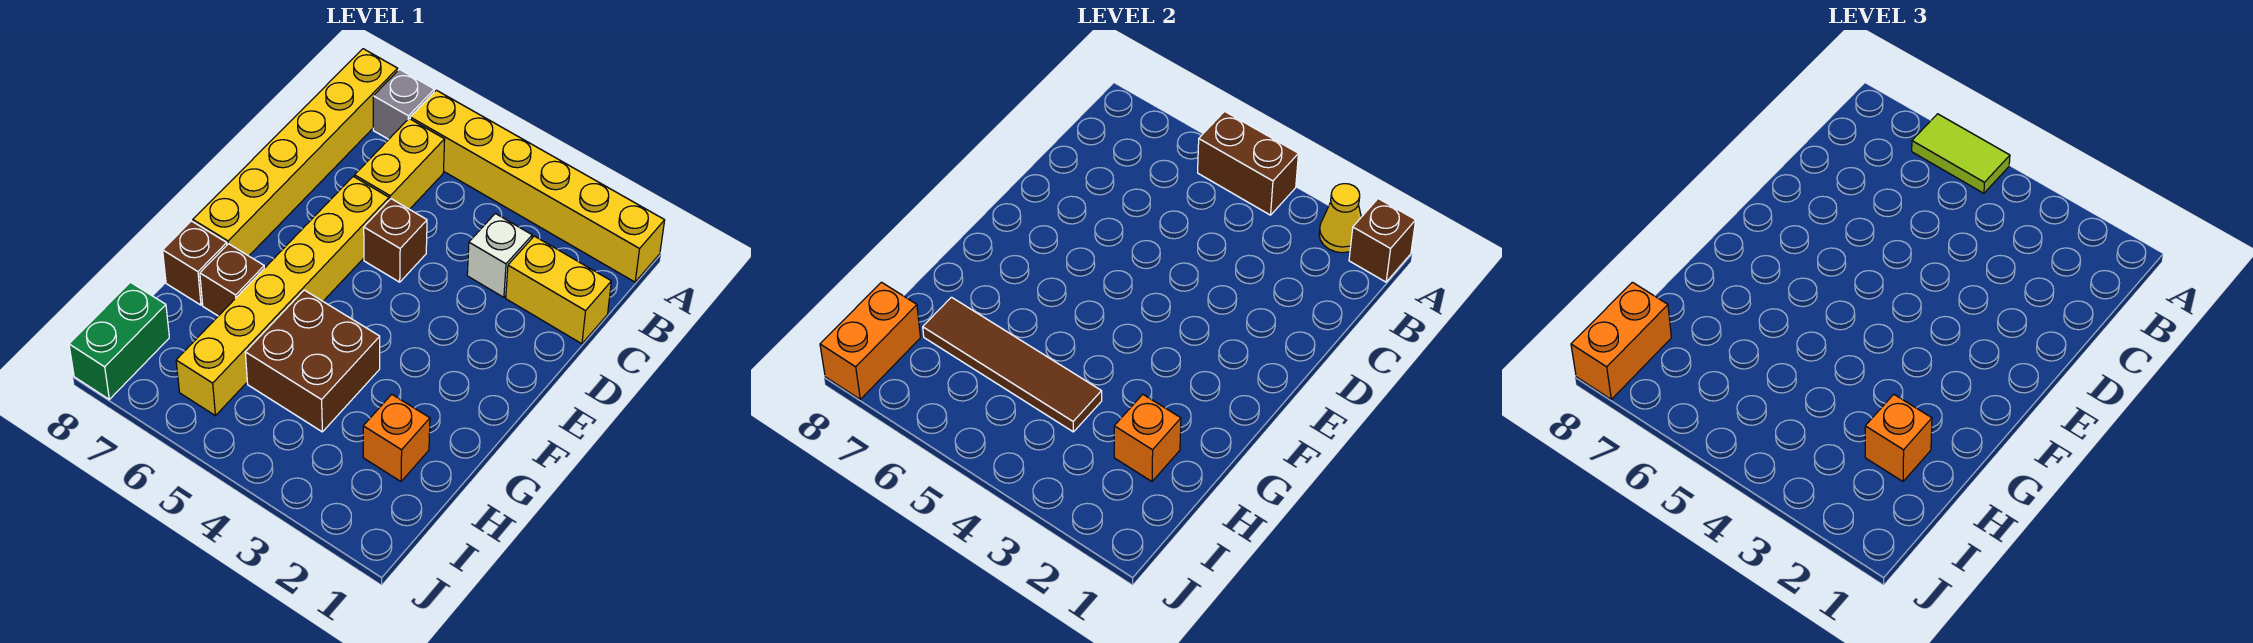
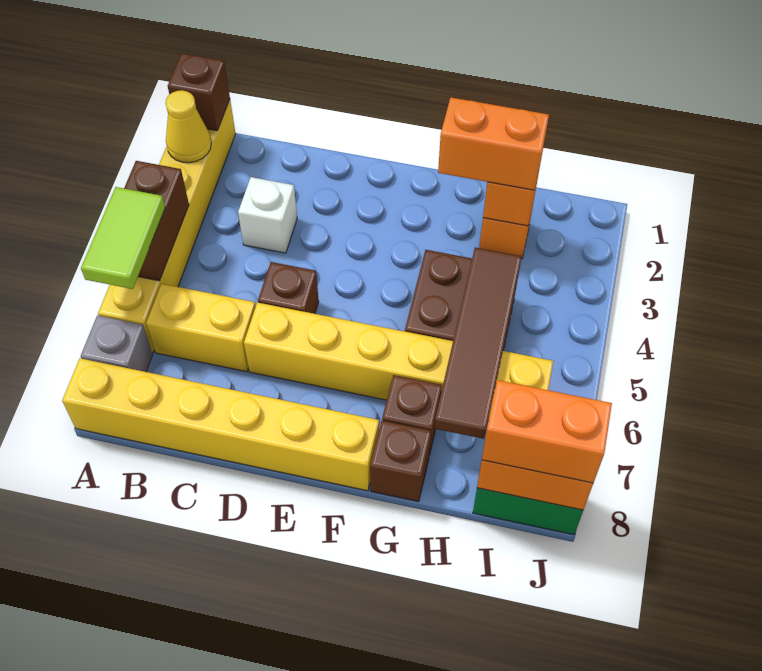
yellow 1x2 brick [506,236,611,344] -> none
orange 1x1 brick [1865,394,1932,481] -> orange 1x2 brick [438,98,549,190]

